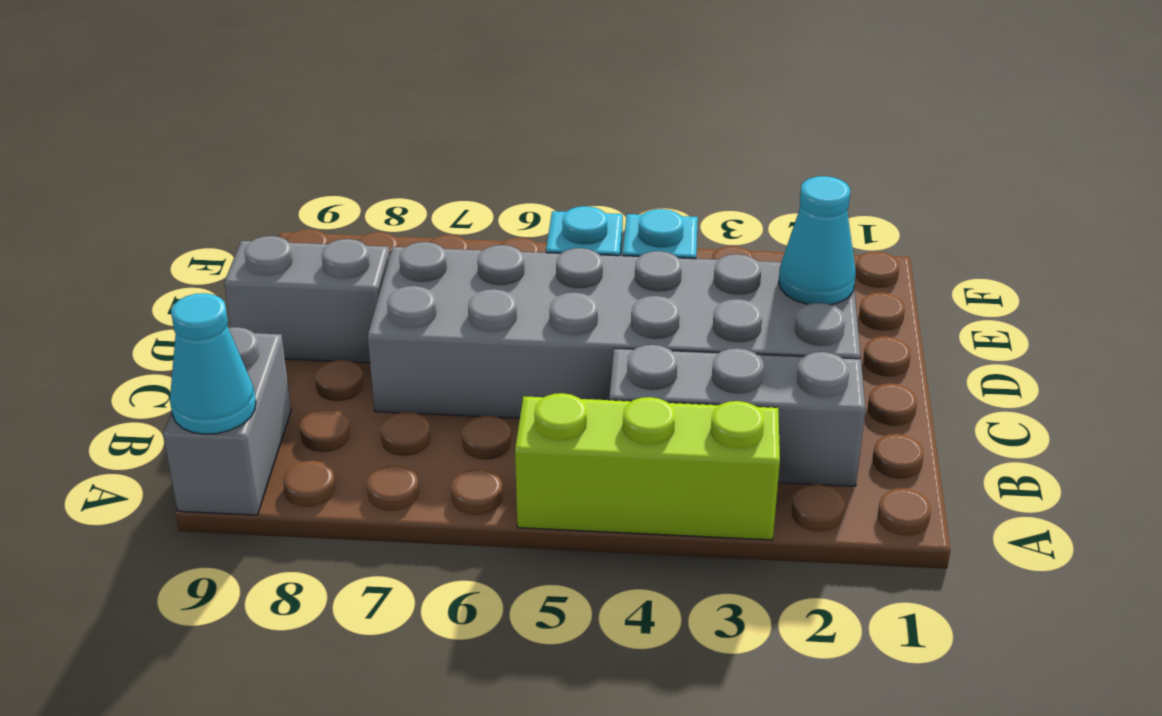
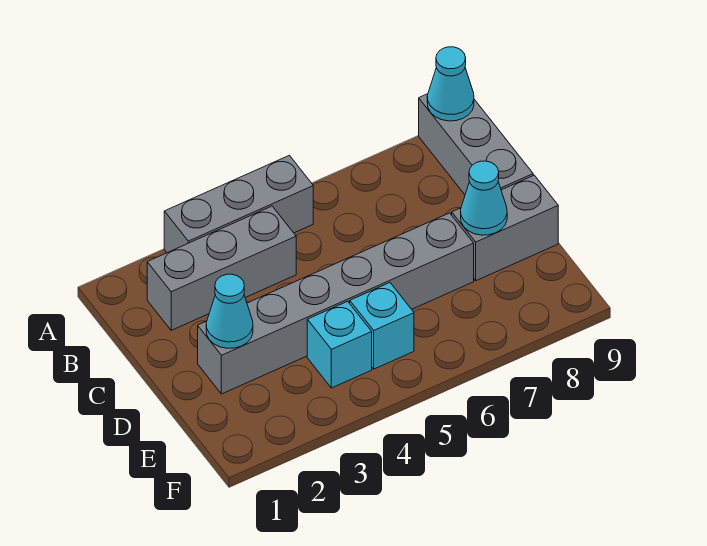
lime 1x3 brick [515,393,780,540] -> grey 1x3 brick [164,155,313,253]
grey 1x2 brick [163,327,291,515] -> grey 1x3 brick [419,94,533,194]
grey 2x6 brick [368,242,861,418] -> grey 1x6 brick [198,213,474,394]
none -> cyan 1x1 cone [461,161,507,235]

